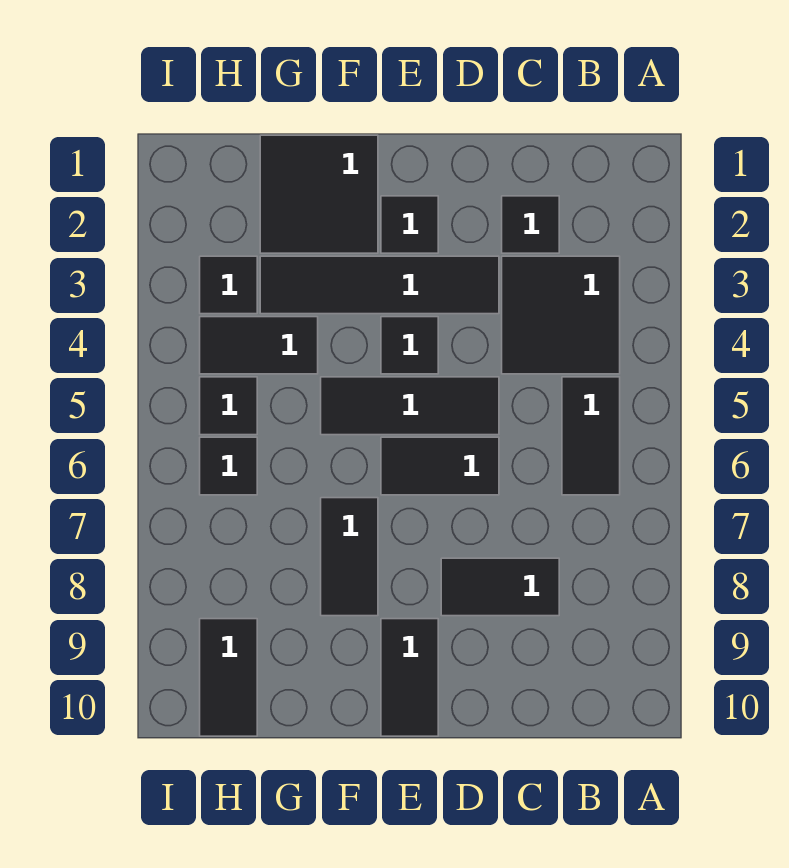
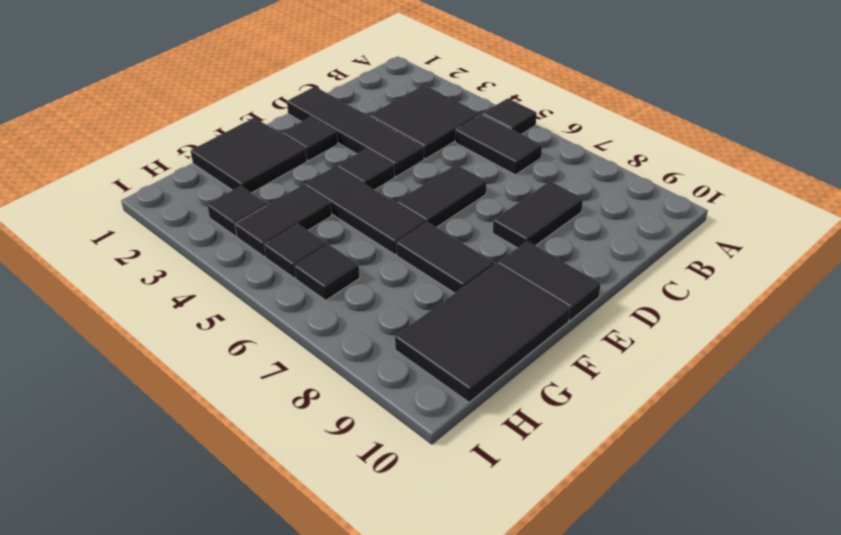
black 1x1 tile [502,196,559,253] -> black 1x1 tile moved to [483,98,537,134]
black 1x4 tile [260,256,499,314] -> black 1x4 tile turned to [287,87,424,177]
black 1x3 tile [321,377,499,435] -> black 1x3 tile turned to [304,166,426,255]
black 1x2 tile [200,619,257,736] -> black 2x3 tile [395,264,570,402]

